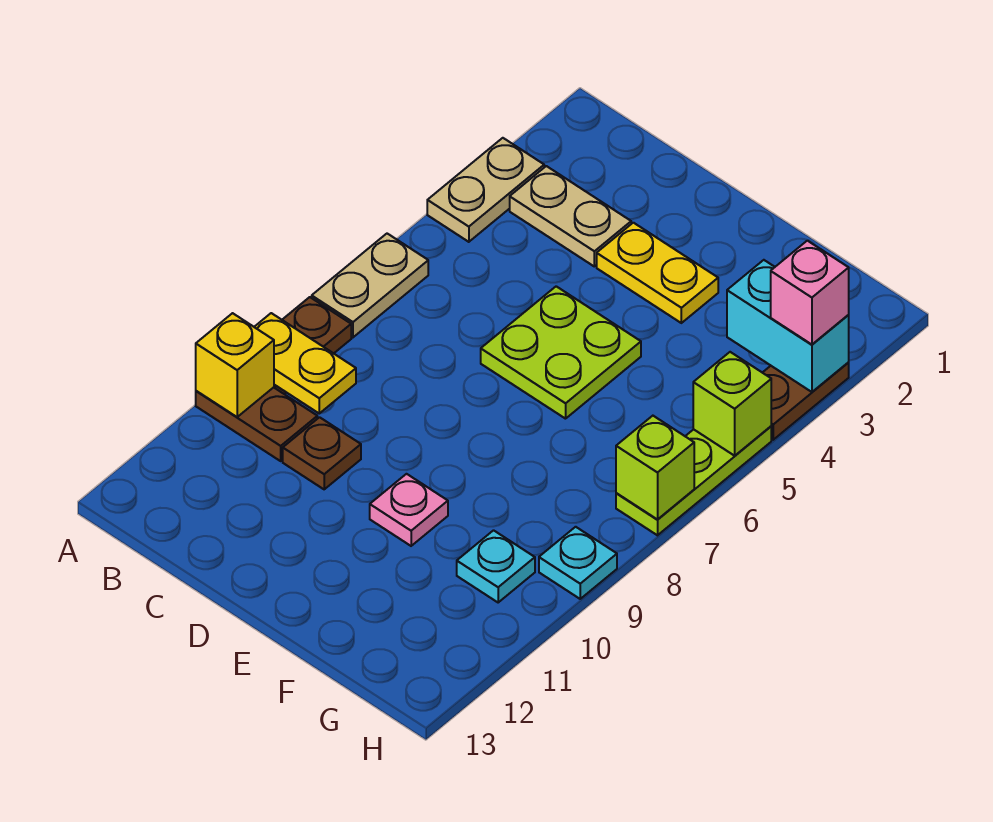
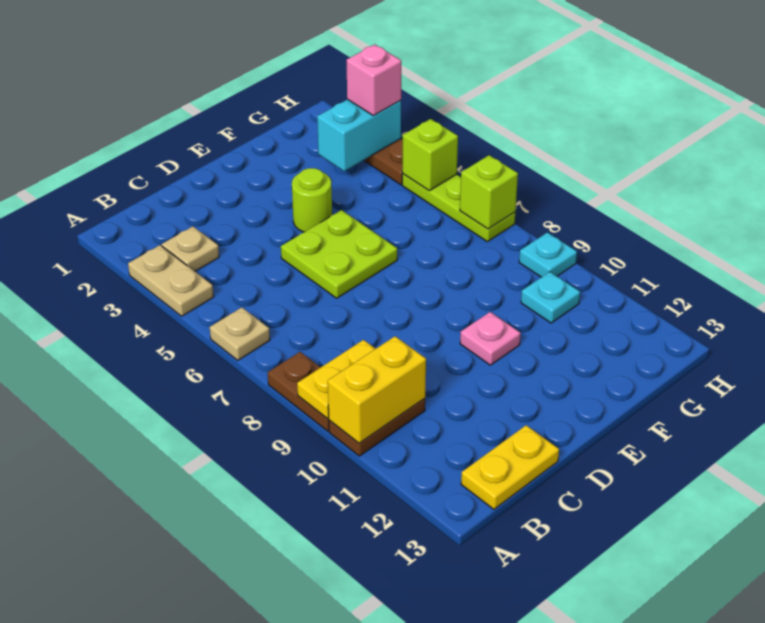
tan 1x2 plate [312,234,428,337] -> tan 1x1 plate [210,307,270,360]
yellow 1x1 brick [196,313,274,417] -> yellow 1x2 brick [328,336,426,443]
tan 1x2 plate [510,166,631,266] -> tan 1x1 plate [162,226,219,271]
brown 1x1 plate [283,417,361,489] -> none
yellow 1x2 plate [597,223,718,323] -> yellow 1x2 plate moved to [461,425,559,509]
none -> lime 1x1 round brick [292,168,332,232]

